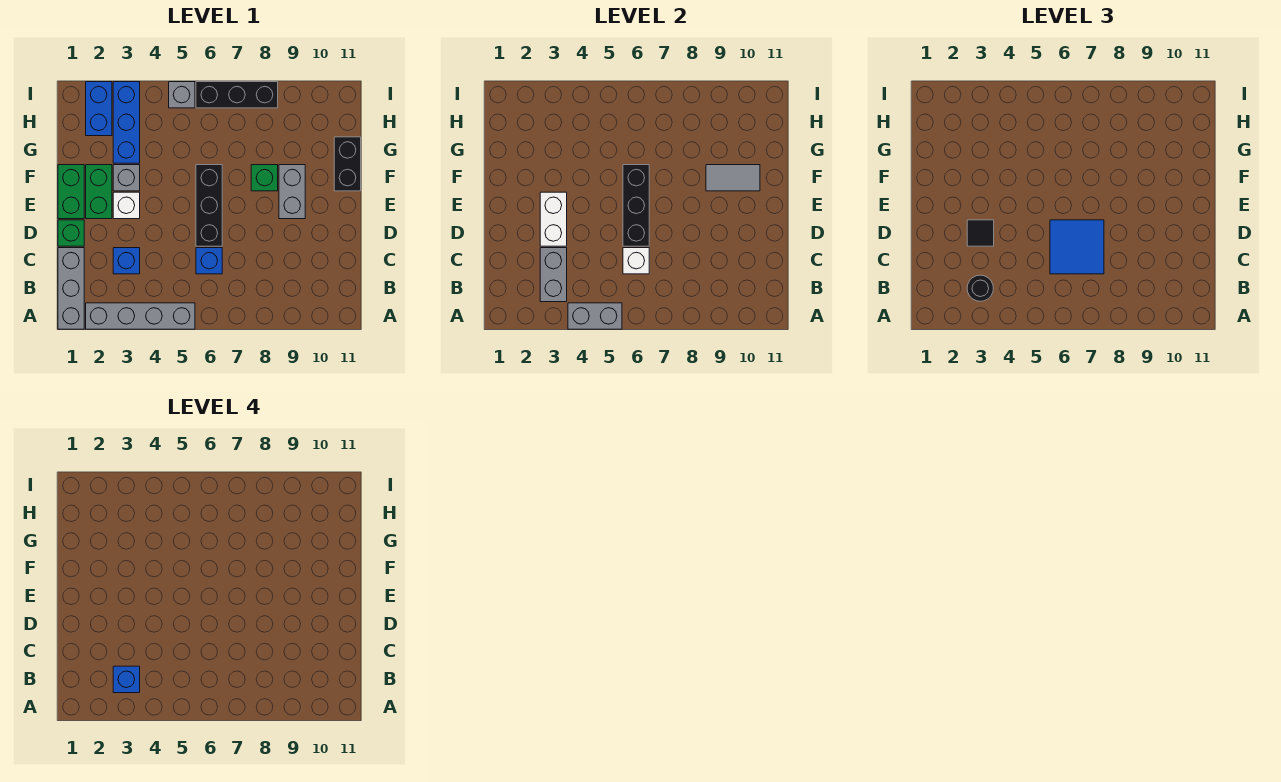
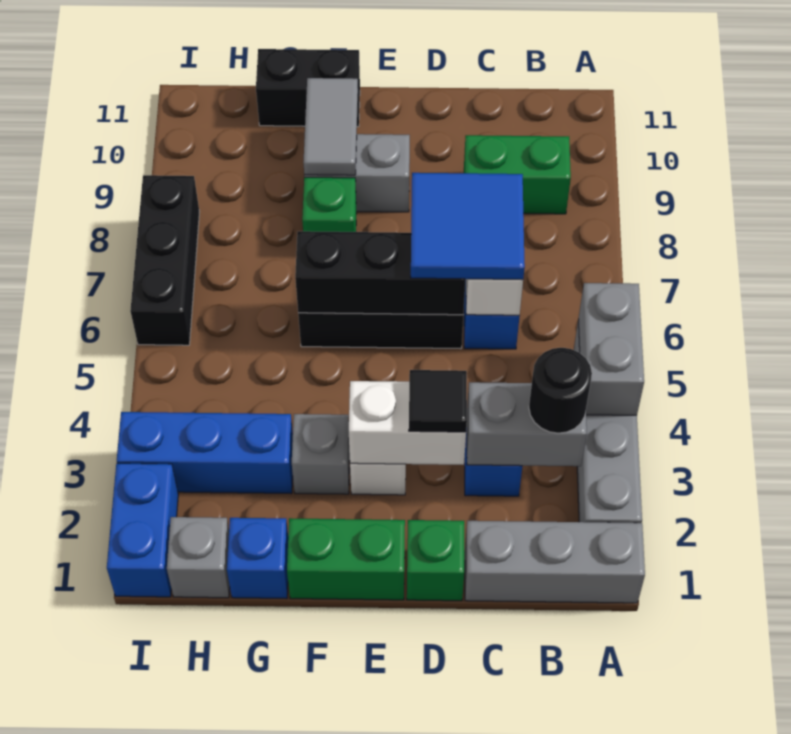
blue 1x1 brick [113,666,140,693] -> blue 1x1 brick moved to [227,518,288,599]
green 1x2 brick [86,165,112,219] -> green 1x2 brick moved to [464,135,571,214]
blue 1x2 brick [86,82,112,136] -> blue 1x2 brick turned to [107,463,178,597]
grey 1x1 brick [169,82,195,108] -> grey 1x1 brick moved to [167,517,230,598]

